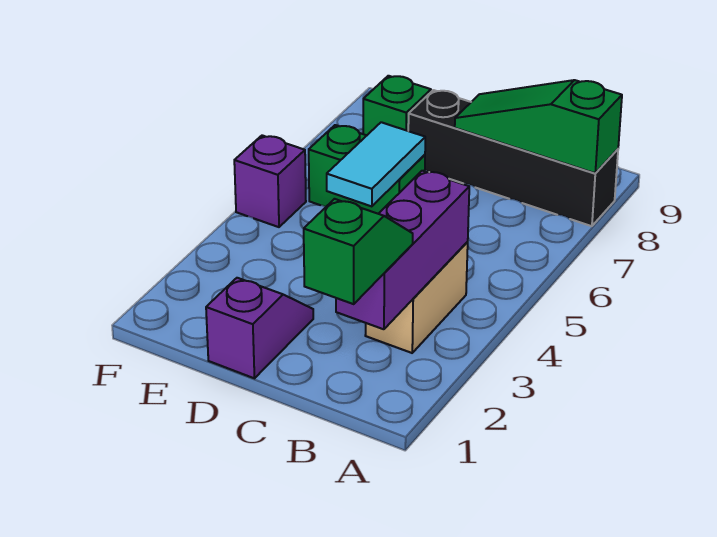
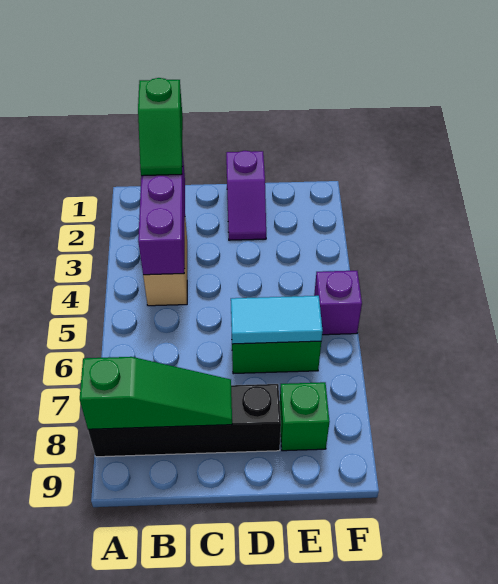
cyan 1x2 tile [327,122,425,206] -> cyan 1x2 tile turned to [231,296,323,344]

